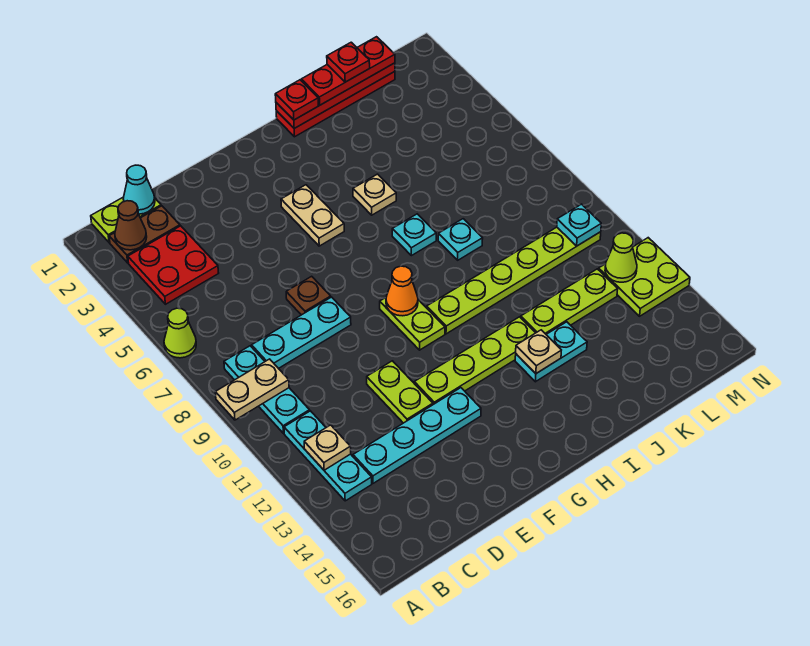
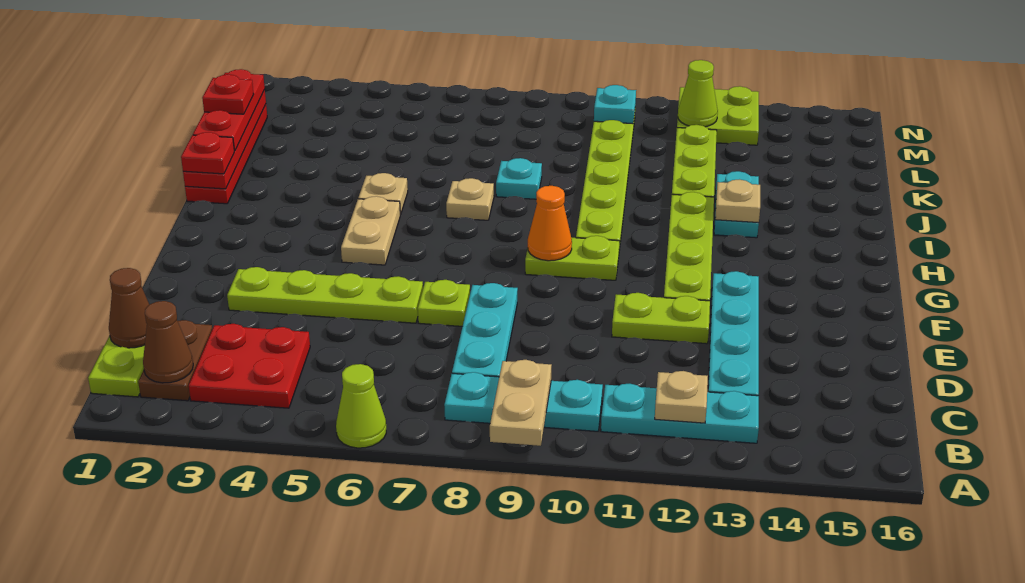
cyan 1x1 cone [123,165,155,214] -> brown 1x1 cone [109,268,149,348]
none -> lime 1x4 plate [227,267,423,323]
brown 1x1 plate [286,276,331,315] -> lime 1x1 plate [418,280,470,326]
tan 1x2 plate [281,185,344,246] -> tan 1x2 plate turned to [341,196,401,265]
cyan 1x1 plate [392,214,436,256] -> tan 1x1 plate [446,178,494,220]

